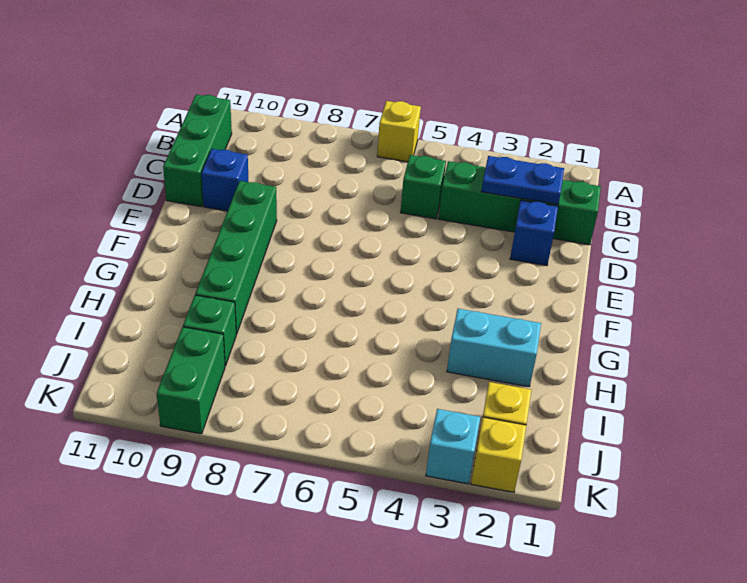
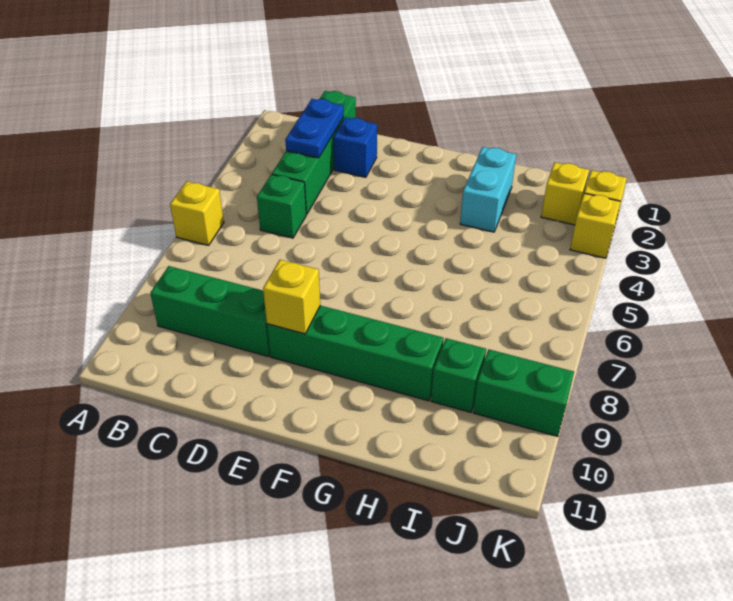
green 1x3 brick [163,95,232,207] -> green 1x3 brick moved to [150,266,270,357]
blue 1x1 brick [201,149,249,211] -> none
none -> yellow 1x1 brick [263,260,320,334]
cyan 1x1 brick [426,409,480,484] -> yellow 1x1 brick [570,193,620,258]

